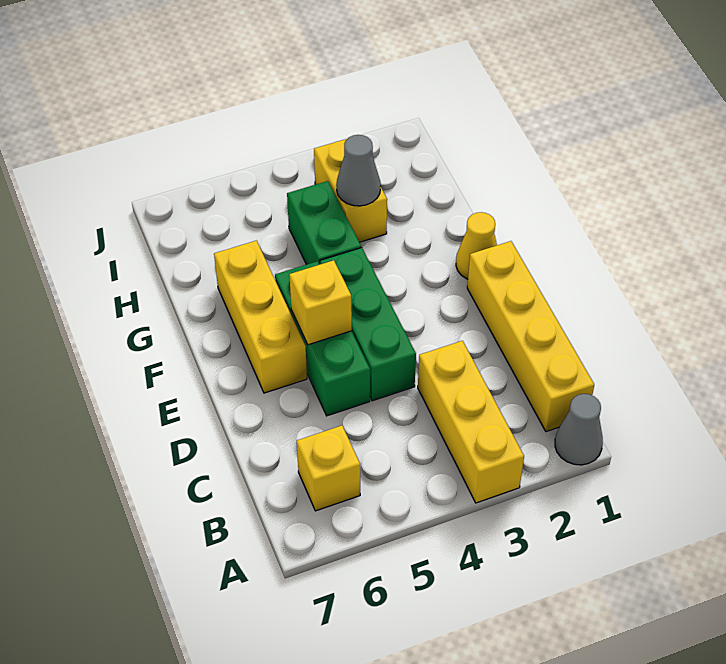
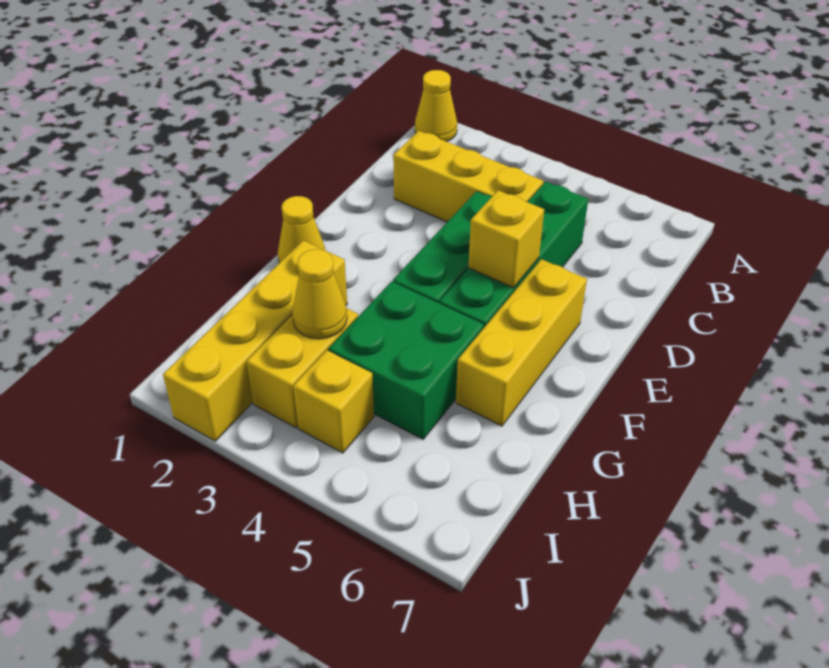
grey 1x1 cone [555,394,603,465] -> yellow 1x1 cone [415,70,457,142]
yellow 1x3 brick [418,341,524,503] -> yellow 1x3 brick turned to [393,131,543,222]
yellow 1x4 brick [467,241,594,432] -> yellow 1x4 brick moved to [163,241,347,441]
yellow 1x1 brick [297,426,360,511] -> yellow 1x1 brick moved to [293,350,374,453]
green 1x3 brick [275,261,370,416] -> green 1x4 brick [439,182,588,327]
green 1x2 brick [287,181,361,265] -> green 2x2 brick [328,281,484,439]
grey 1x1 cone [336,135,381,206] -> yellow 1x1 cone [292,249,347,339]

